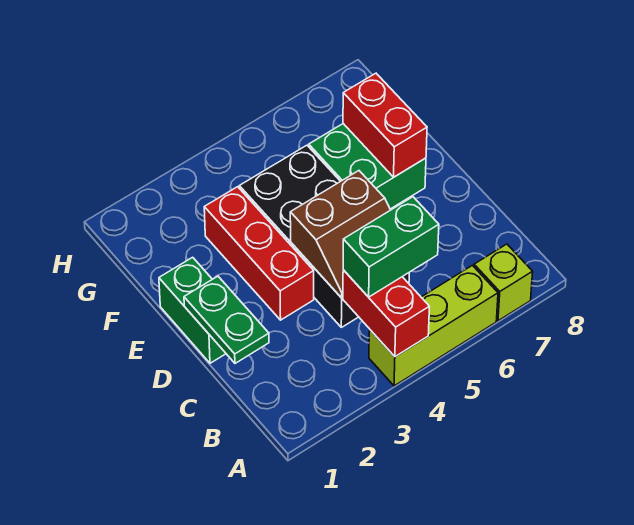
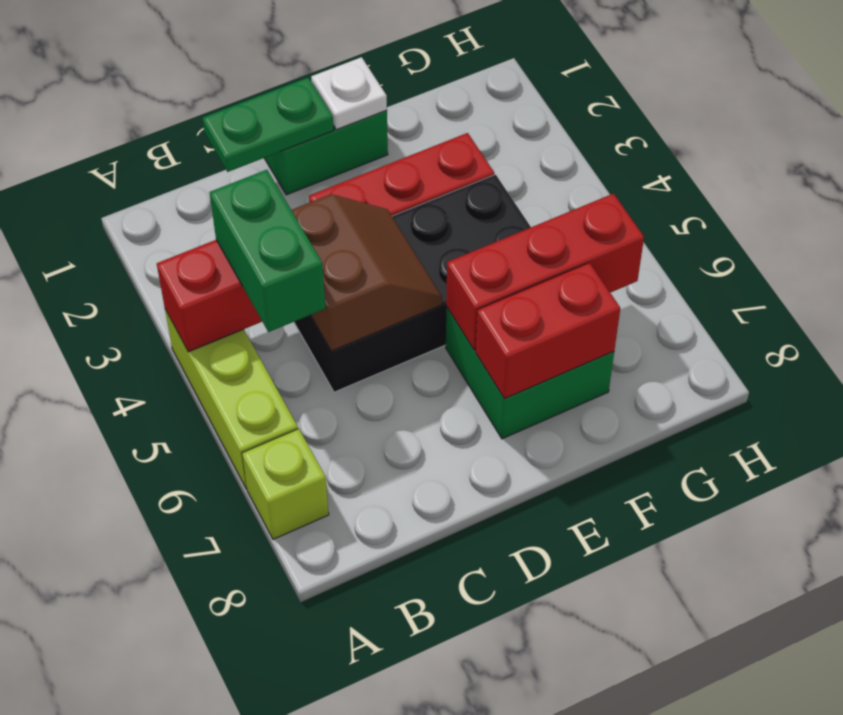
brown 2x2 slope [290,171,390,298] -> brown 2x2 slope turned to [291,194,442,351]
none -> white 1x1 plate [311,57,387,130]
none -> red 1x3 brick [446,194,644,350]

